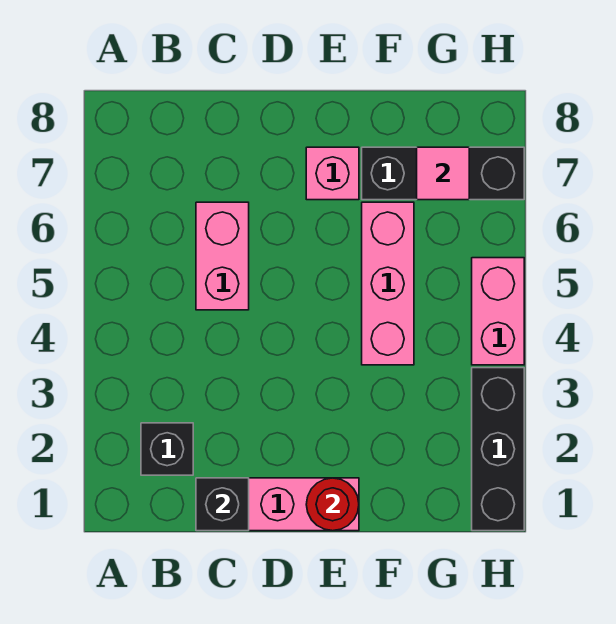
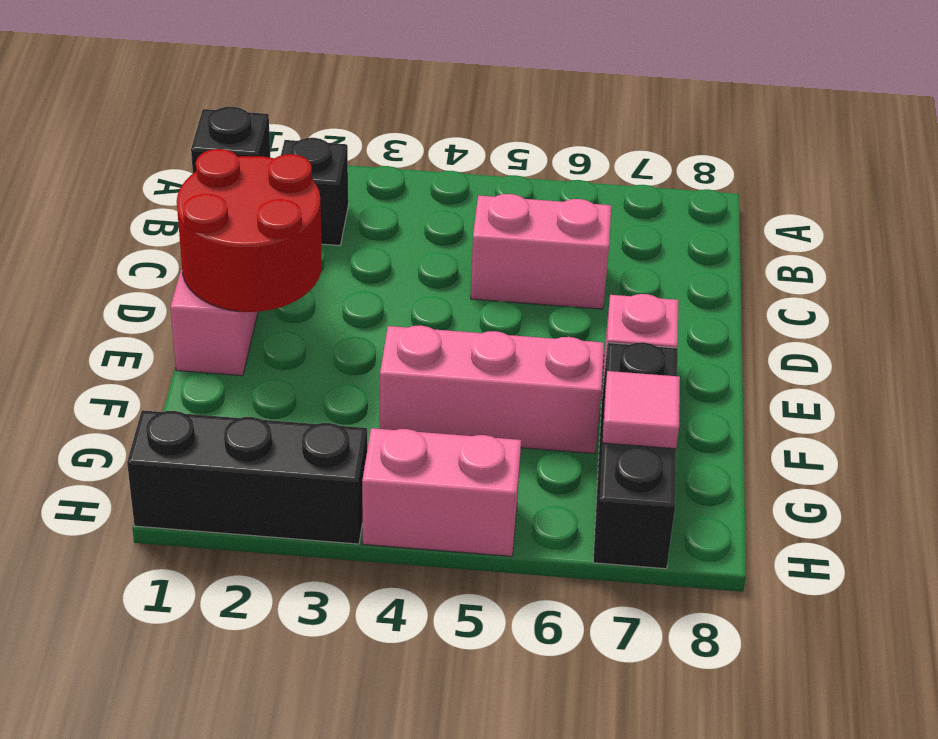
red 1x1 round brick [306,478,359,531] -> red 2x2 round brick [177,149,322,312]

